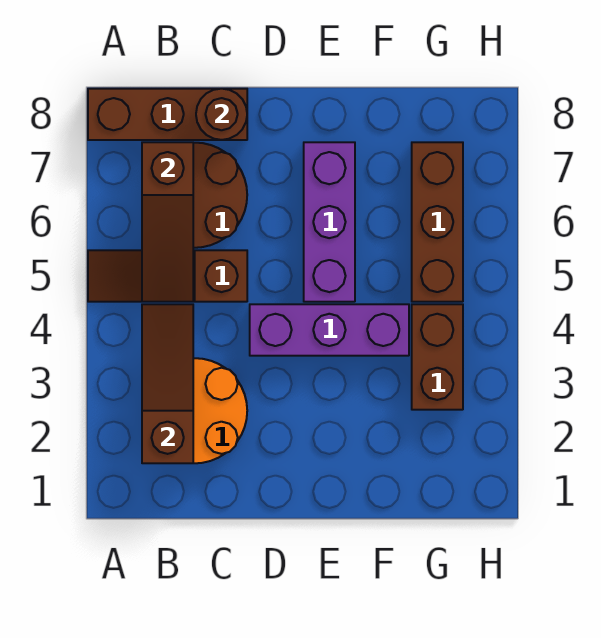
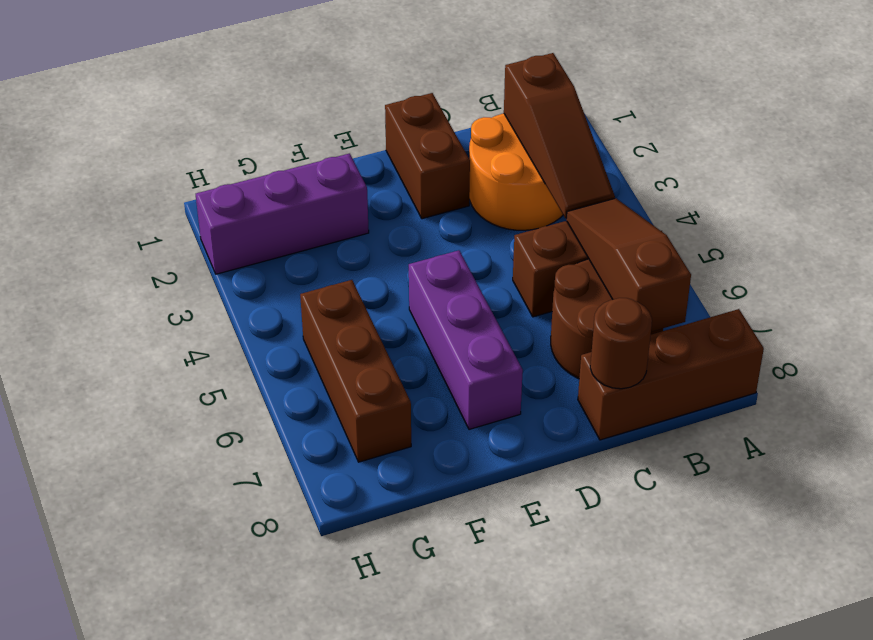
purple 1x3 brick [250,304,409,356] -> purple 1x3 brick moved to [196,153,369,274]
brown 1x2 brick [412,304,463,410] -> brown 1x2 brick moved to [385,93,470,219]

